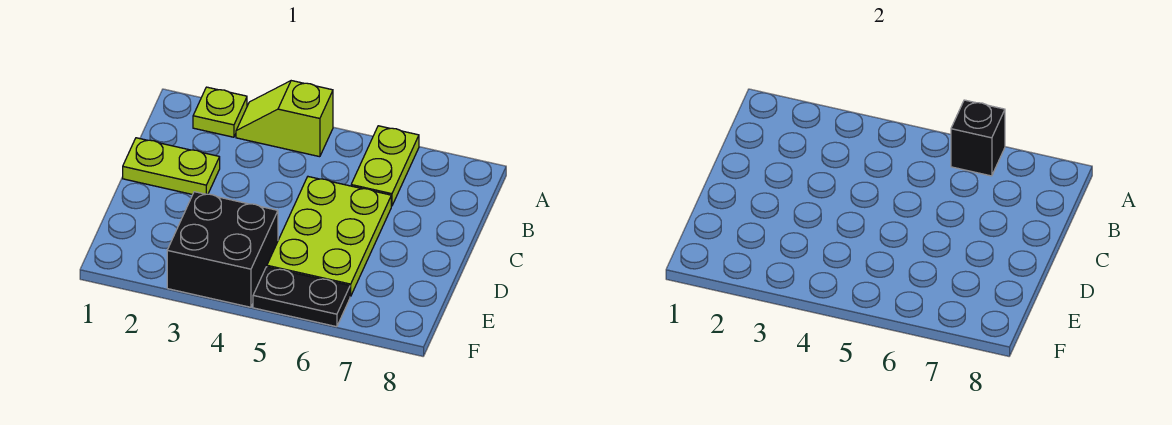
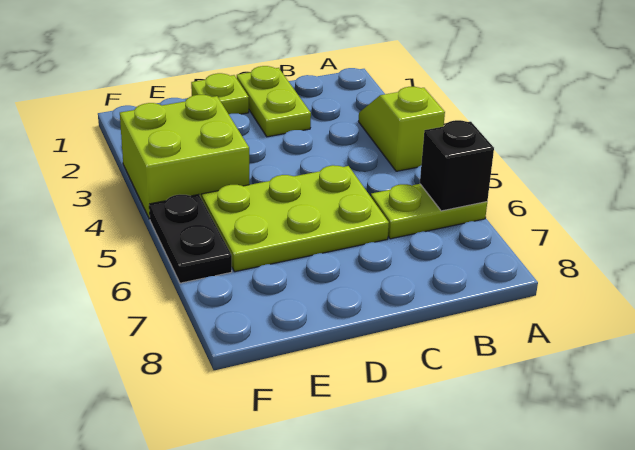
lime 1x1 plate [193,87,247,137] -> lime 1x1 plate moved to [191,73,249,114]
black 2x2 brick [167,192,278,307] -> lime 2x2 brick [120,95,249,219]

